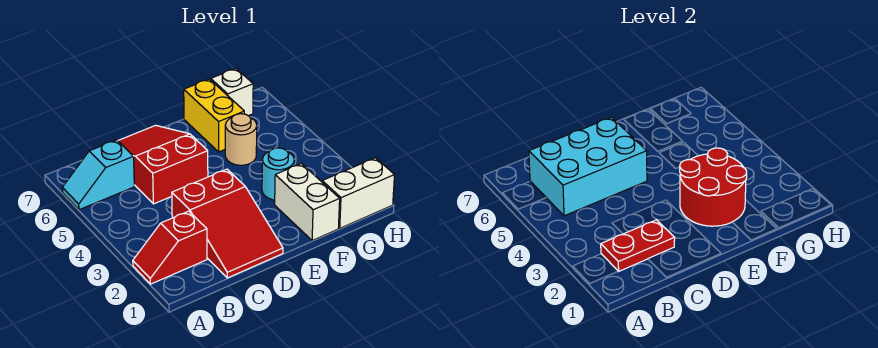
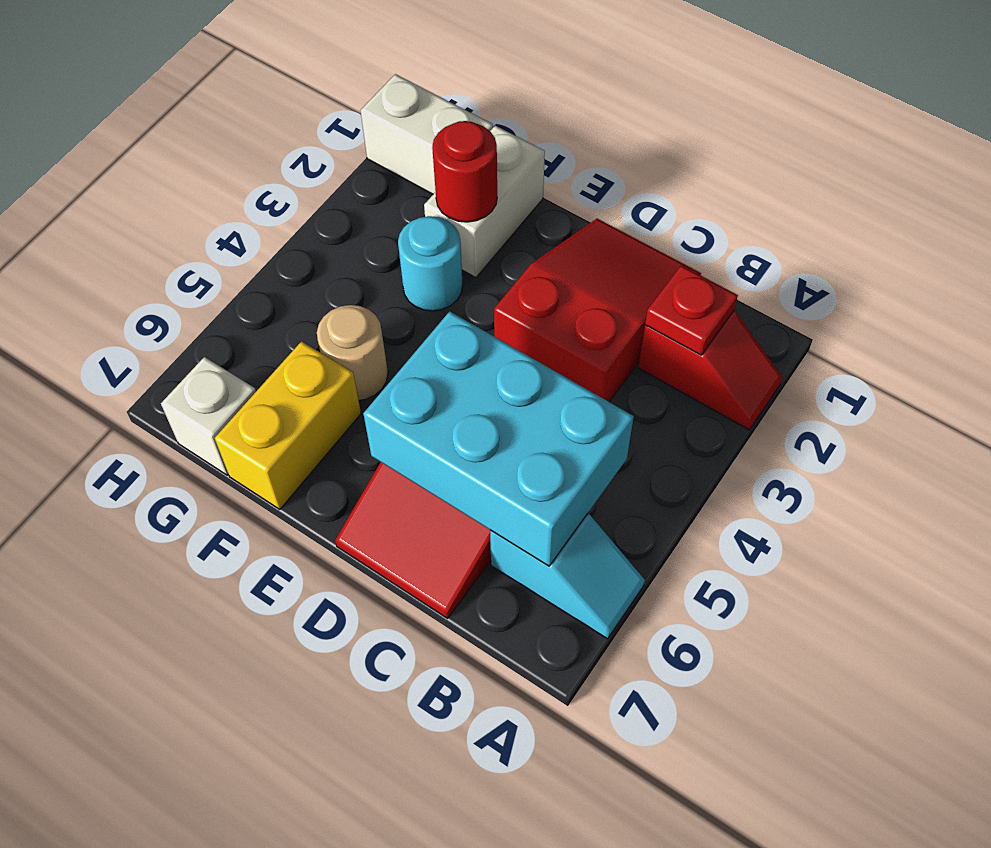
red 1x2 plate [601,220,675,271] -> red 1x1 plate [645,265,738,355]
red 2x2 round brick [680,148,747,226] -> red 1x1 round brick [432,121,497,222]

